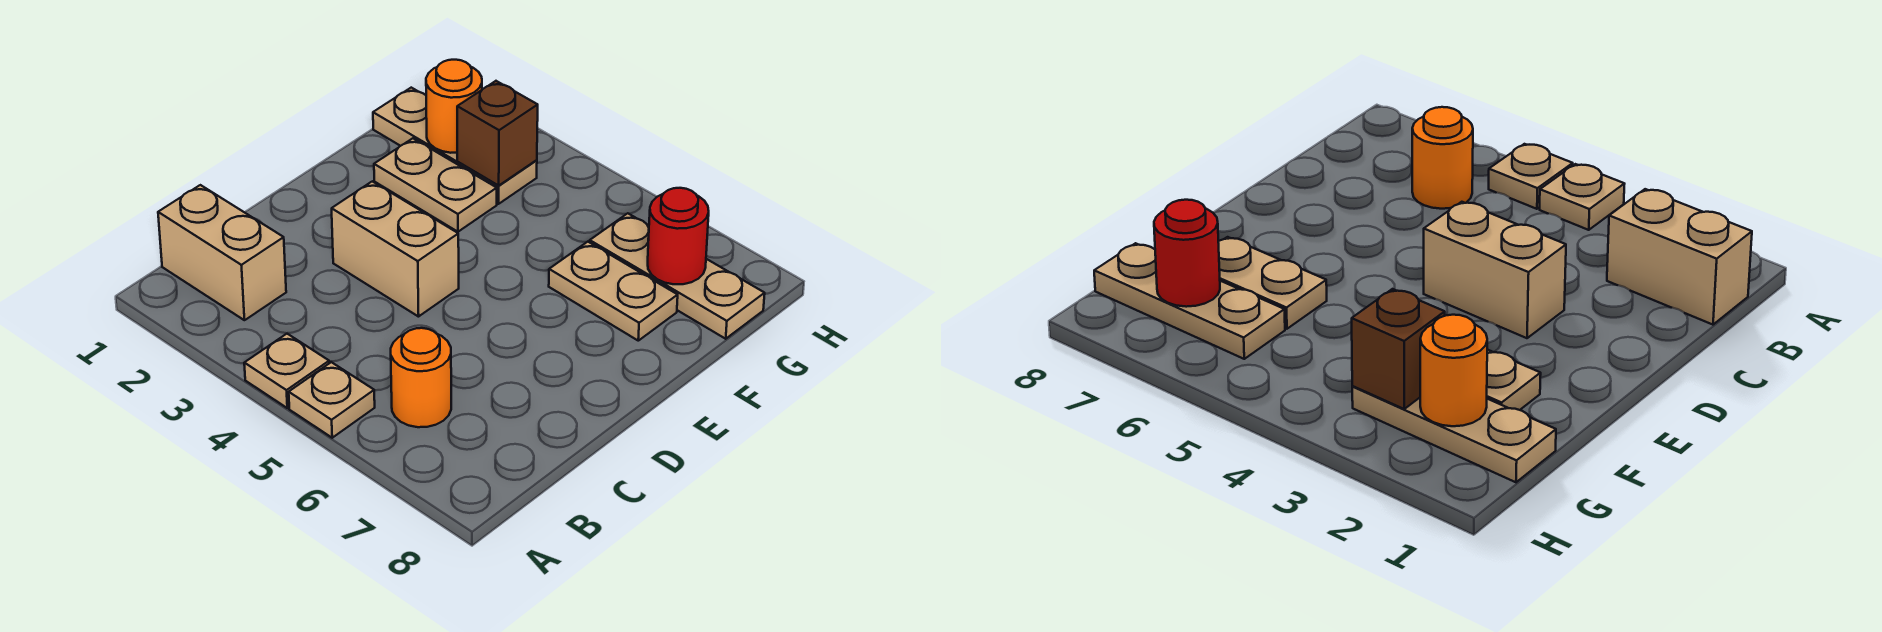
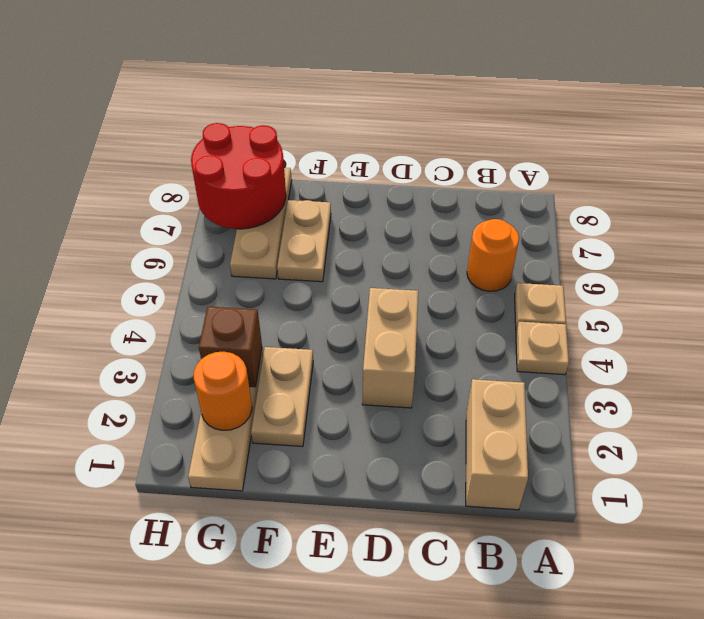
red 1x1 round brick [648,188,709,284] -> red 2x2 round brick [191,123,286,229]

